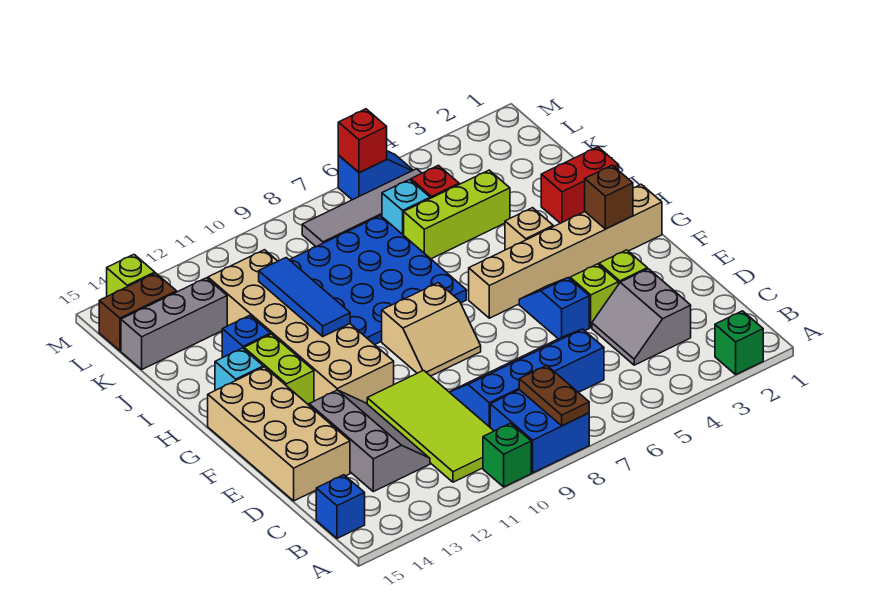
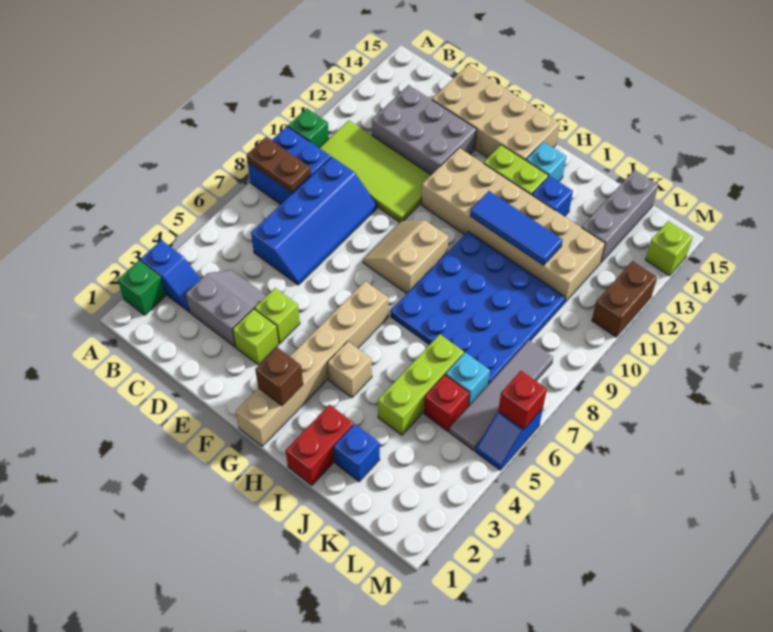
blue 1x1 brick [316,475,365,538] -> blue 1x1 brick moved to [334,424,380,482]
grey 2x3 slope [309,390,430,492] -> grey 2x3 brick [372,85,476,175]
blue 1x2 slope [519,278,589,339] -> blue 1x2 slope moved to [140,240,201,312]
brown 1x2 brick [99,273,177,351] -> brown 1x2 brick moved to [592,261,657,337]

